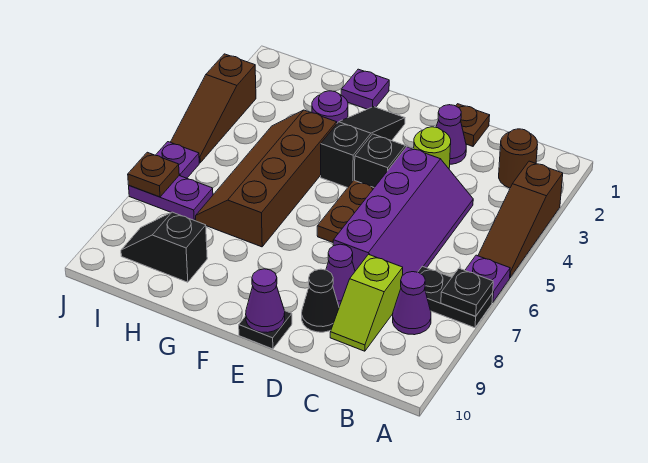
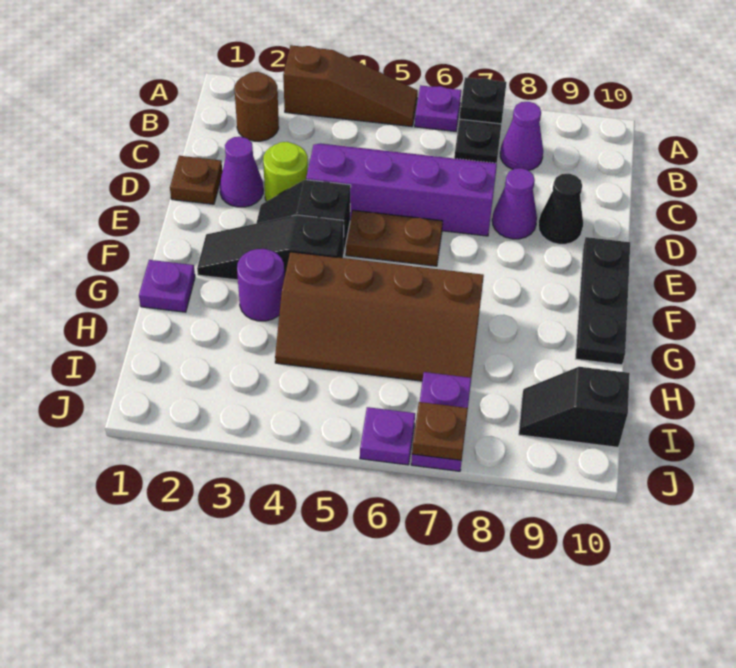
lime 1x2 slope [330,254,403,351] -> none
black 1x1 plate [239,311,292,349] -> black 1x3 plate [576,237,630,365]
purple 1x1 cone [246,269,285,333] -> none
black 1x2 slope [121,212,207,282] -> black 1x2 slope turned to [519,367,630,447]
brown 1x3 slope [171,54,256,163] -> none

